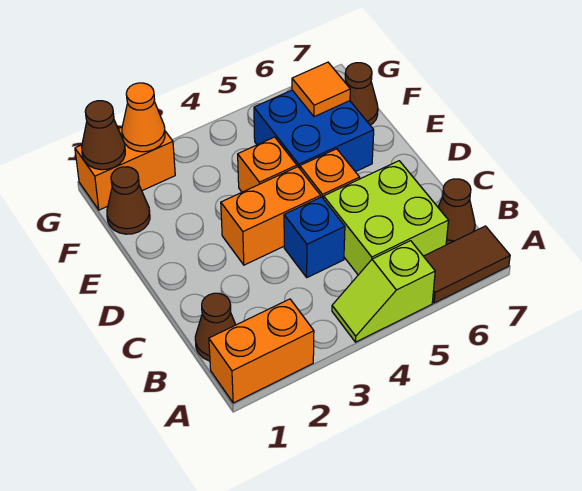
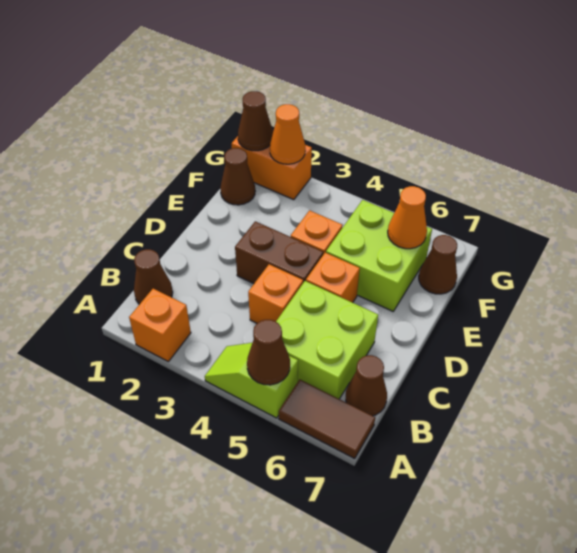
orange 1x2 brick [209,299,314,403] -> orange 1x1 brick [129,289,191,361]
none -> brown 1x1 cone [247,320,290,385]
blue 1x1 brick [284,197,345,277] -> orange 1x1 brick [248,264,303,323]
orange 1x2 brick [221,167,321,265] -> brown 1x2 brick [235,221,323,284]
blue 2x2 brick [254,90,374,172] -> lime 2x2 brick [326,200,432,311]
orange 1x1 tile [292,62,350,117] -> orange 1x1 cone [388,186,427,249]

